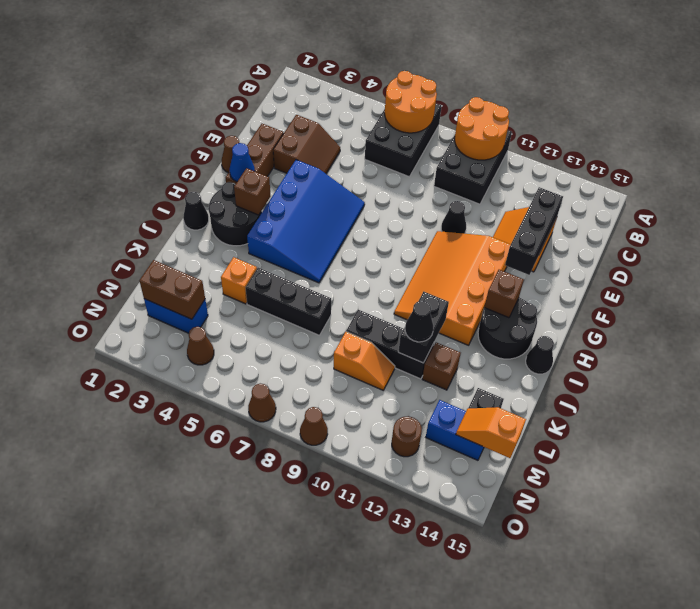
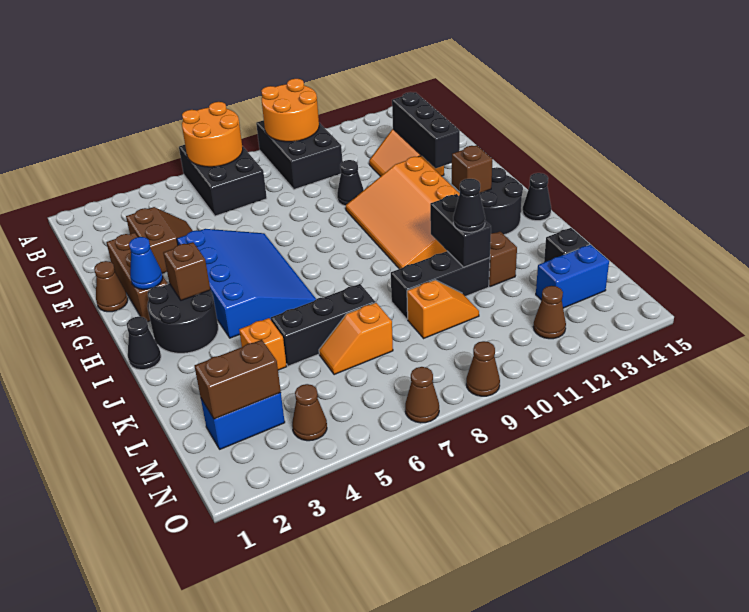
orange 1x2 slope [456,407,526,458] -> orange 1x2 slope moved to [319,303,393,375]
brown 1x1 round brick [392,416,422,457] -> brown 1x1 cone [533,286,566,339]

